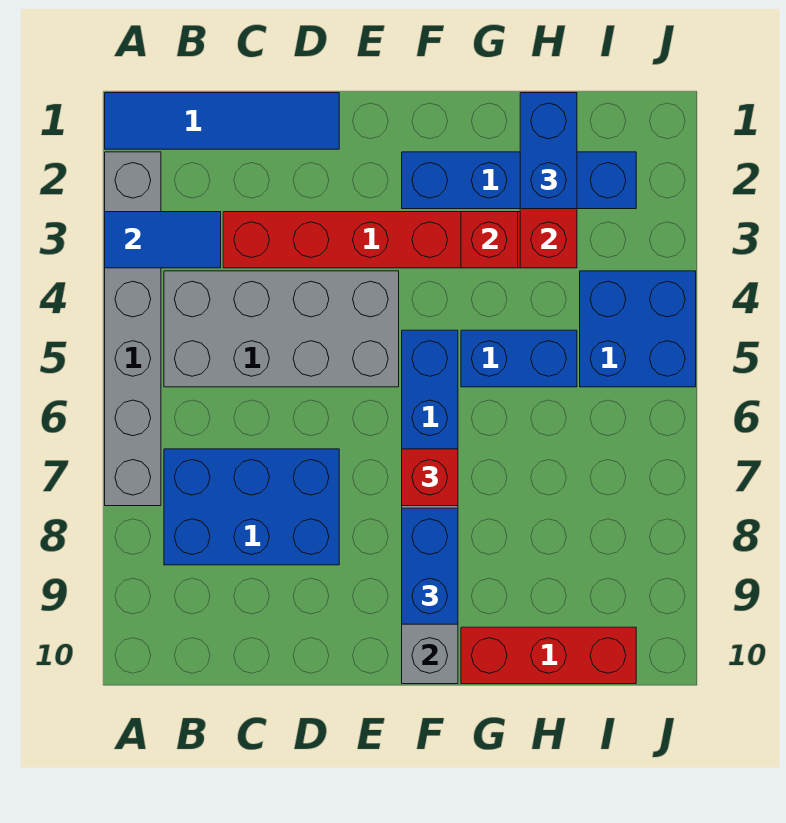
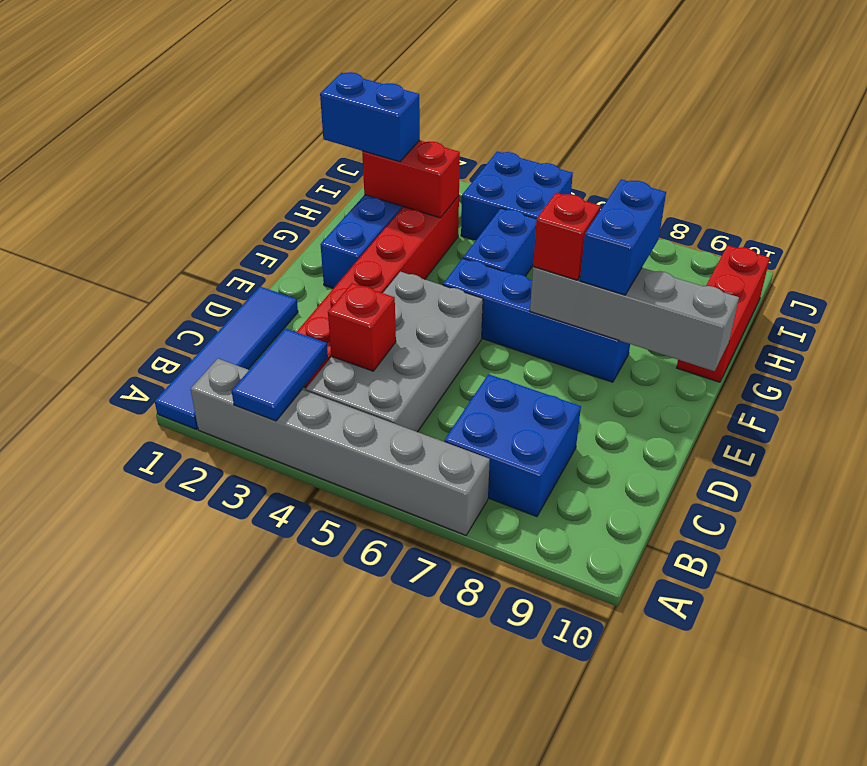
blue 2x3 brick [164,449,339,565] -> blue 2x2 brick [444,374,581,517]
blue 1x2 brick [402,508,458,624] -> blue 1x2 brick turned to [580,179,666,295]
red 1x1 brick [461,212,518,268] -> red 1x1 brick moved to [328,283,396,371]

